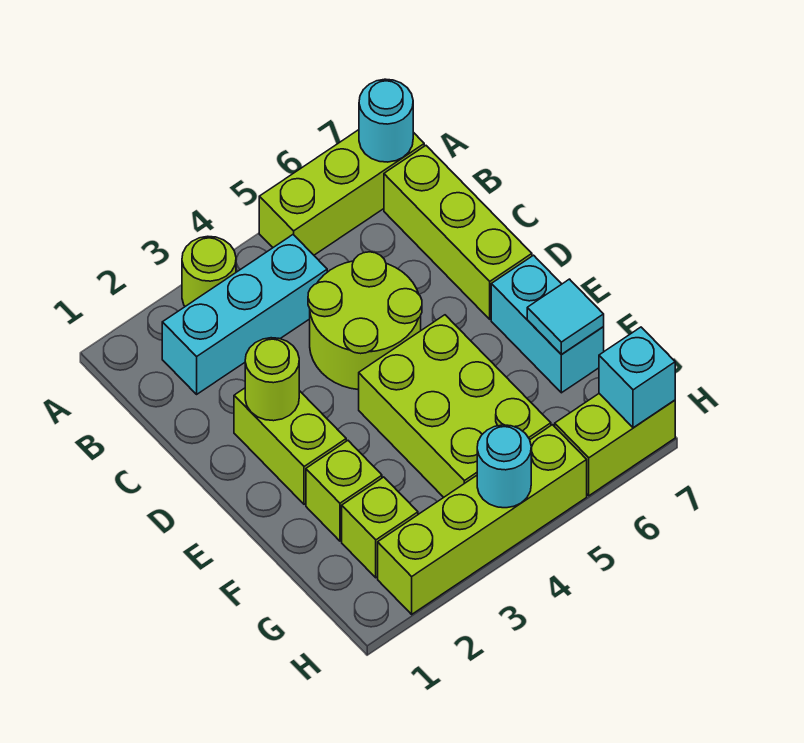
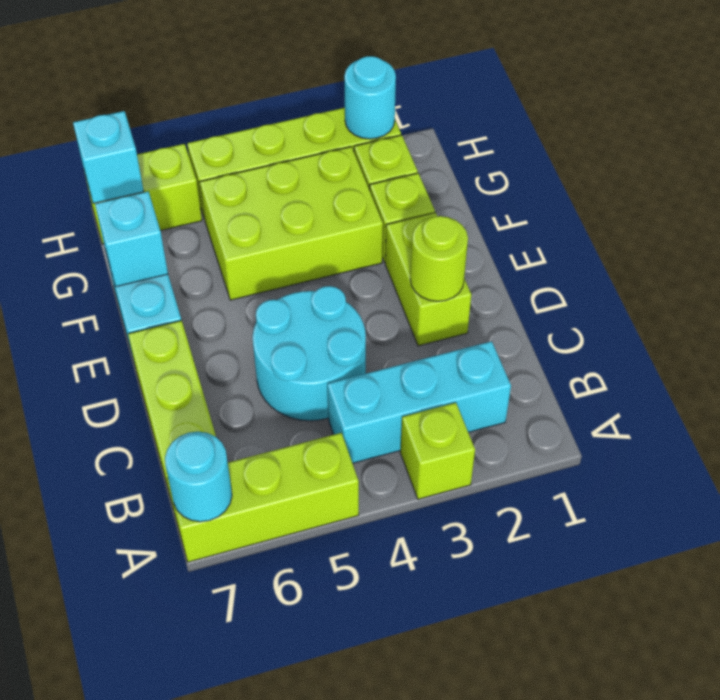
lime 1x1 round brick [182,236,236,306] -> lime 1x1 brick [400,403,475,499]
lime 2x2 round brick [308,252,422,390] -> cyan 2x2 round brick [253,286,366,421]
lime 2x3 brick [359,315,551,497] -> lime 2x3 brick turned to [200,147,383,300]
cyan 1x1 tile [527,279,604,355] -> cyan 1x1 brick [95,191,168,287]
cyan 1x1 round brick [477,425,531,508] -> cyan 1x1 round brick moved to [344,56,396,139]

